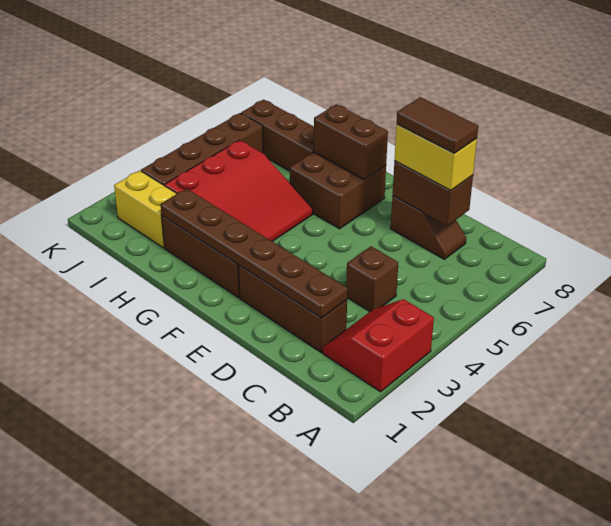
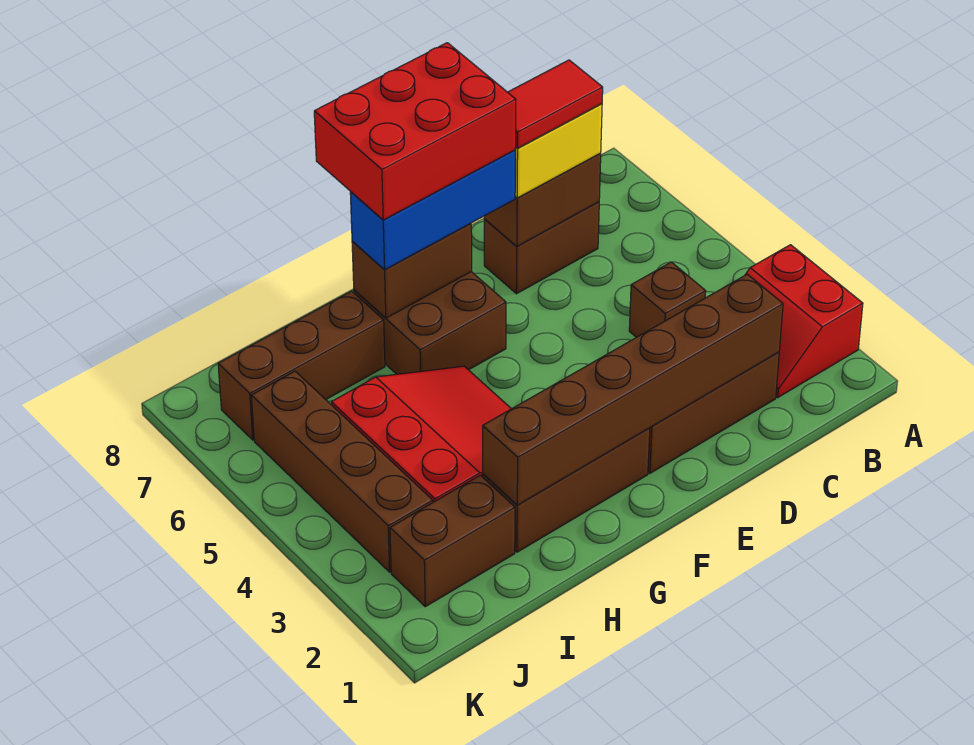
brown 1x6 plate [160,189,348,318] -> brown 1x6 brick [483,274,783,505]
brown 1x2 slope [391,196,466,259] -> brown 1x2 brick [484,202,599,294]
brown 1x2 tile [397,97,478,153] -> red 1x2 tile [508,60,603,148]
none -> blue 1x3 brick [350,150,515,270]
none -> red 2x3 brick [314,43,516,220]
yellow 1x2 brick [114,170,177,248] -> brown 1x2 brick [390,475,515,607]

